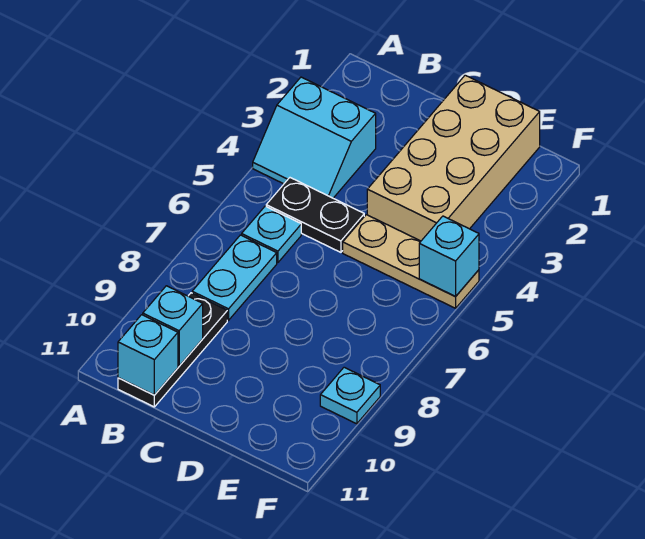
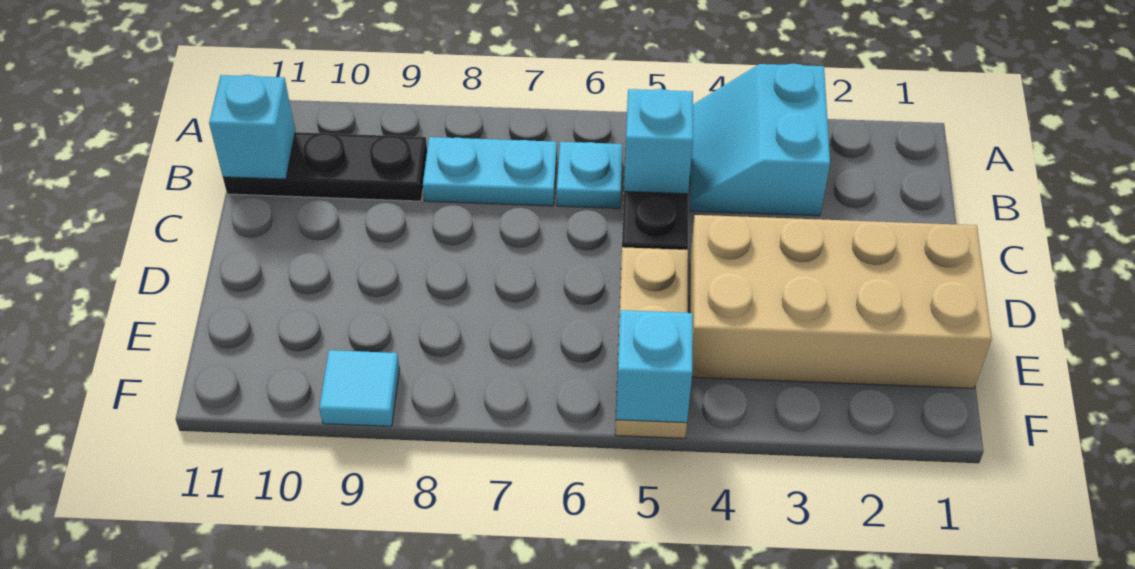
cyan 1x1 brick [143,286,203,366] -> cyan 1x1 brick moved to [624,89,693,194]
cyan 1x1 plate [320,367,380,424] -> cyan 1x1 tile [319,350,400,426]

